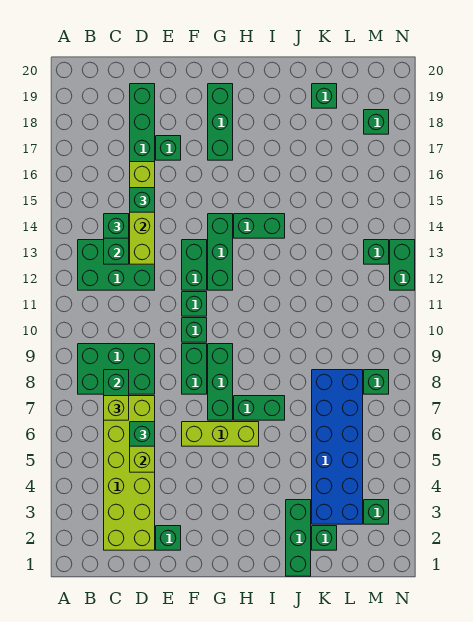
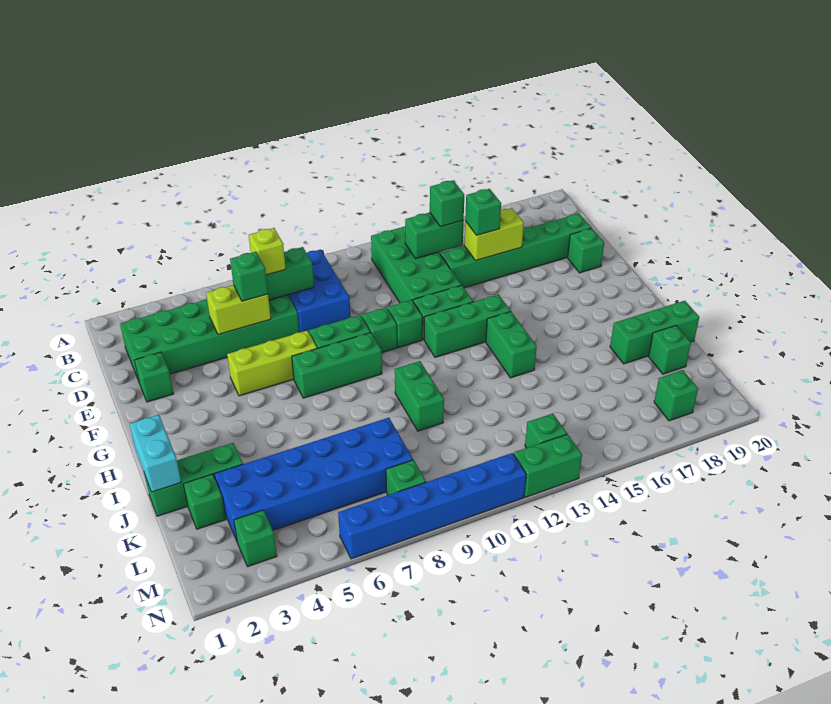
green 2x3 brick [78,344,155,394] -> blue 2x3 brick [288,250,351,332]
green 2x3 brick [78,240,155,290] -> green 2x4 brick [371,227,461,303]
lime 2x6 brick [104,396,155,550] -> green 2x6 brick [120,295,299,381]
lime 1x4 brick [130,162,155,264] -> lime 1x2 brick [464,208,524,261]
green 1x1 brick [156,136,181,160] -> green 1x1 brick moved to [568,228,604,273]
lime 1x3 brick [182,422,259,446] -> lime 1x3 brick turned to [227,330,317,396]
green 1x3 brick [208,84,233,160] -> green 1x3 brick moved to [610,301,699,364]
green 1x2 brick [234,396,285,420] -> green 1x2 brick moved to [395,361,444,431]
none -> cyan 1x2 brick [130,415,181,492]
none -> blue 1x6 brick [338,453,526,559]

